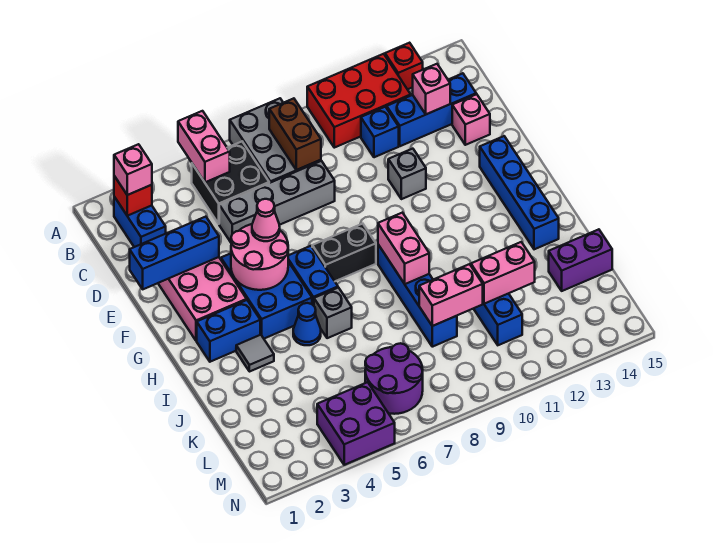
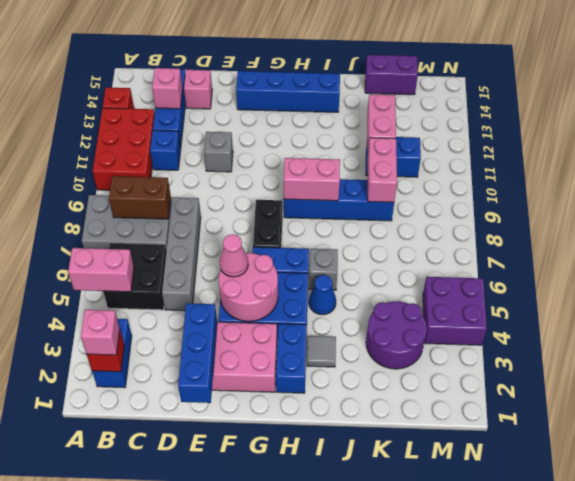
blue 1x2 brick [114,197,166,247] -> blue 1x2 brick turned to [92,319,132,388]
purple 1x2 brick [549,229,612,291] -> purple 1x2 brick turned to [365,55,418,95]
purple 2x2 round brick [365,343,423,414] -> purple 2x2 round brick moved to [366,301,427,369]

